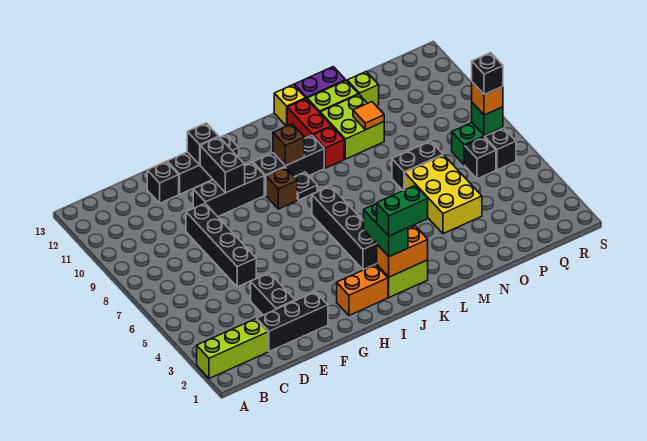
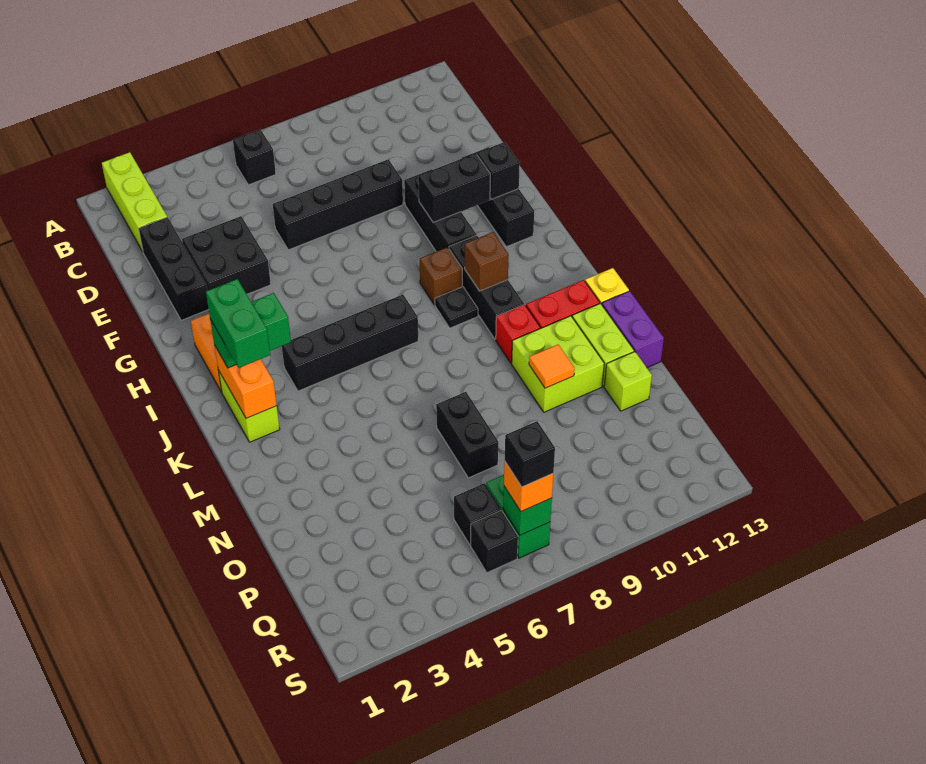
black 1x2 brick [251,273,295,315] -> black 2x2 brick [182,216,271,294]
black 1x1 brick [147,162,179,203] -> black 1x1 brick moved to [233,129,276,185]
yellow 2x3 brick [405,155,482,234] -> none

